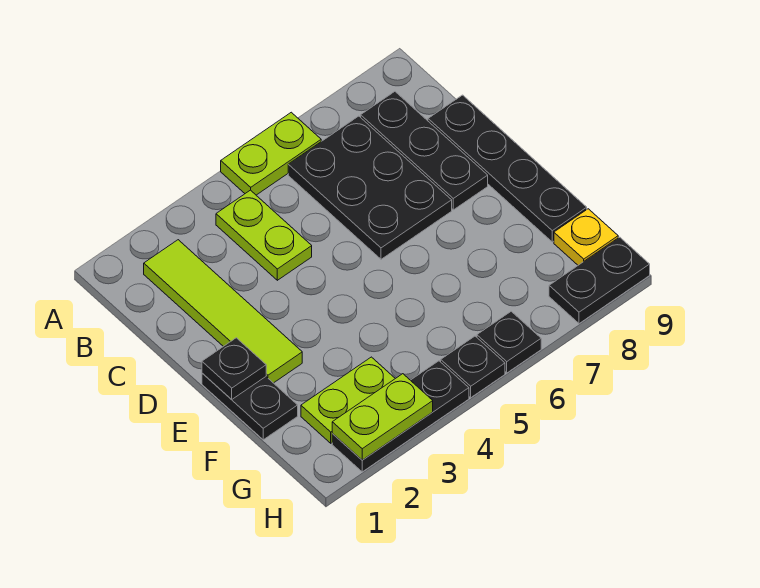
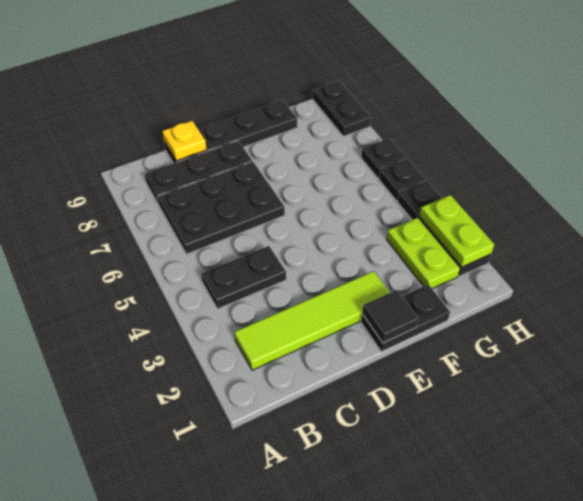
lime 1x2 plate [221,112,321,195] -> none
lime 1x2 plate [216,190,312,280] -> black 1x2 plate [201,246,286,309]
black 1x1 plate [202,338,266,399] -> black 1x1 tile [362,290,418,343]
yellow 1x1 plate [554,209,618,265] -> yellow 1x1 plate moved to [162,121,206,161]

